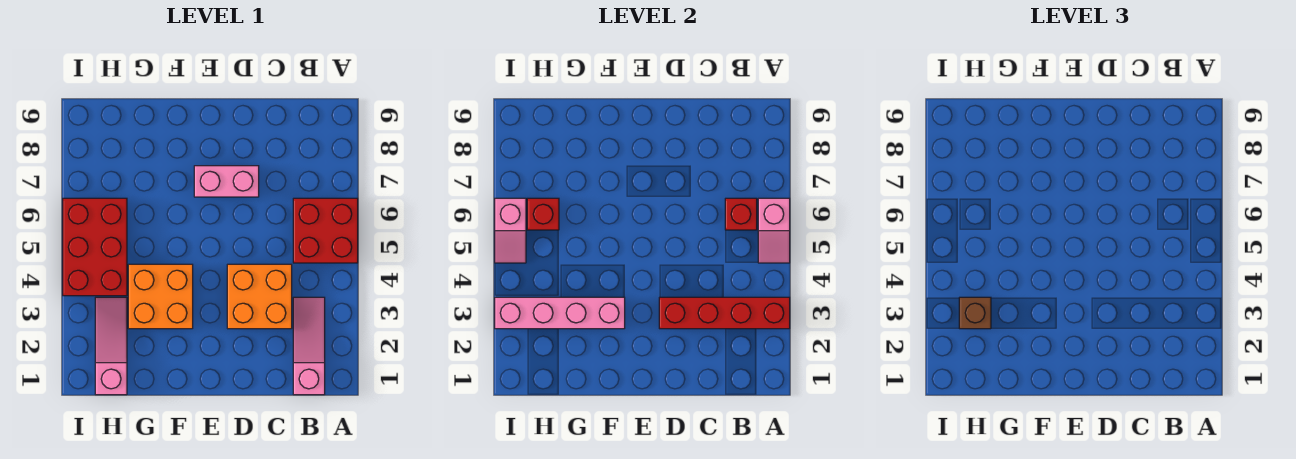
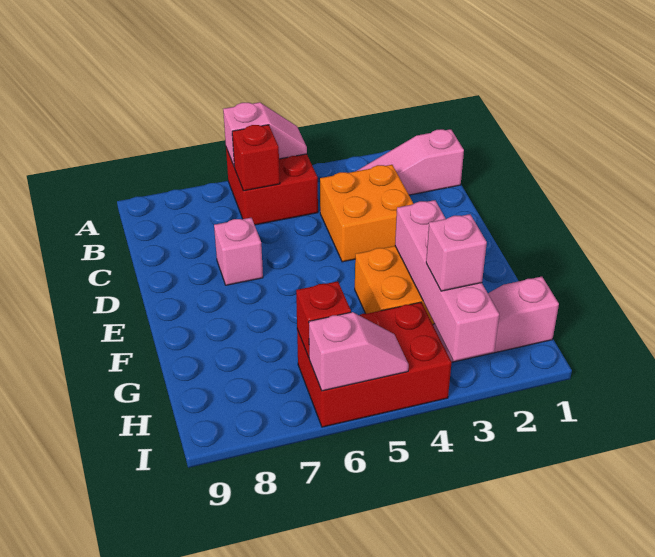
red 1x4 brick [659,297,790,329] -> none
pink 1x2 brick [194,166,259,197] -> pink 1x1 brick [214,218,263,285]
brown 1x1 brick [959,297,991,329] -> pink 1x1 brick [426,214,487,291]

